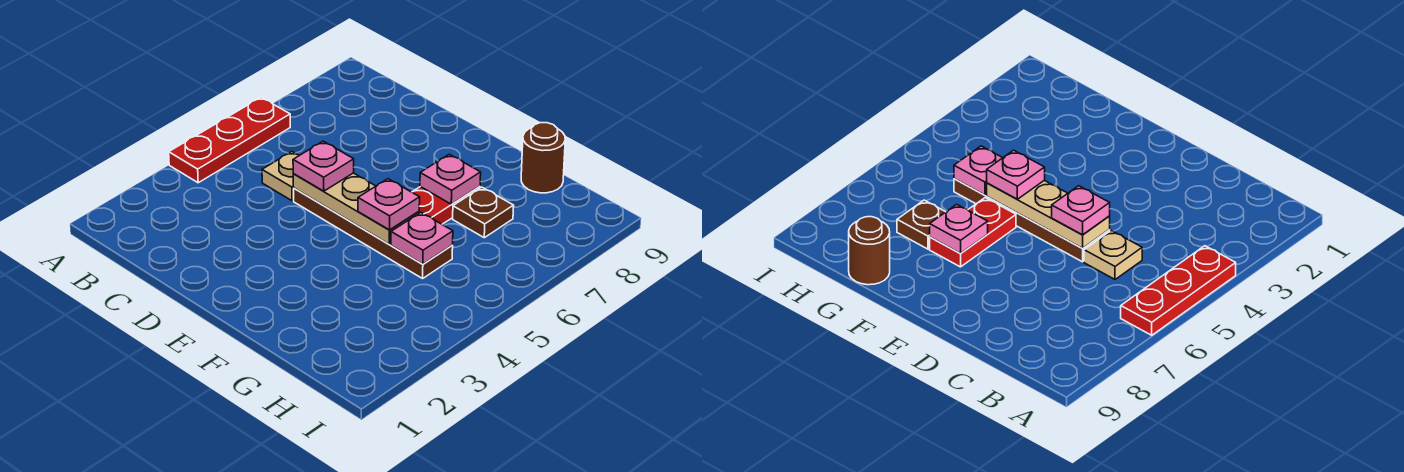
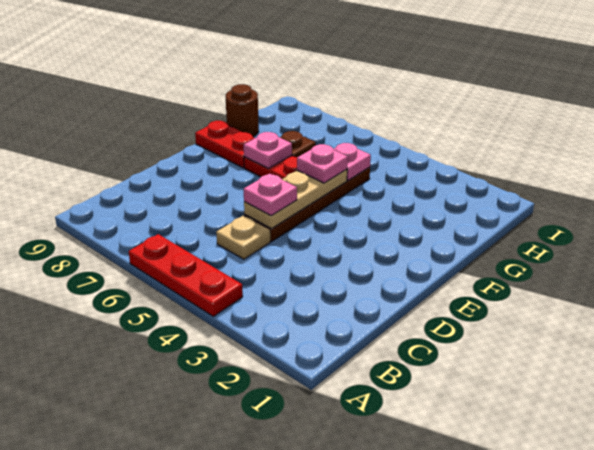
none -> red 1x2 plate [195,121,255,168]

